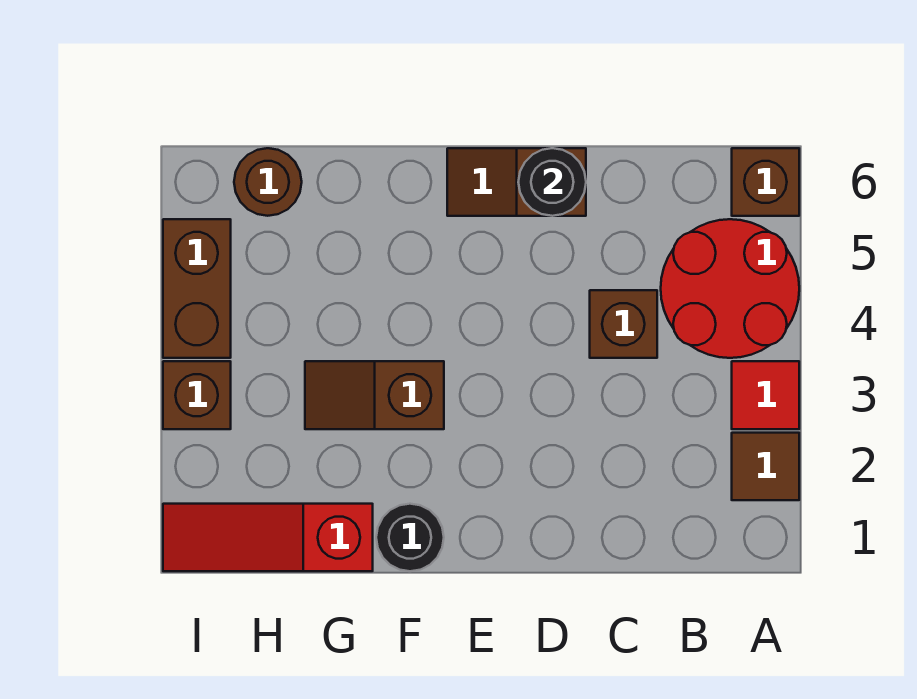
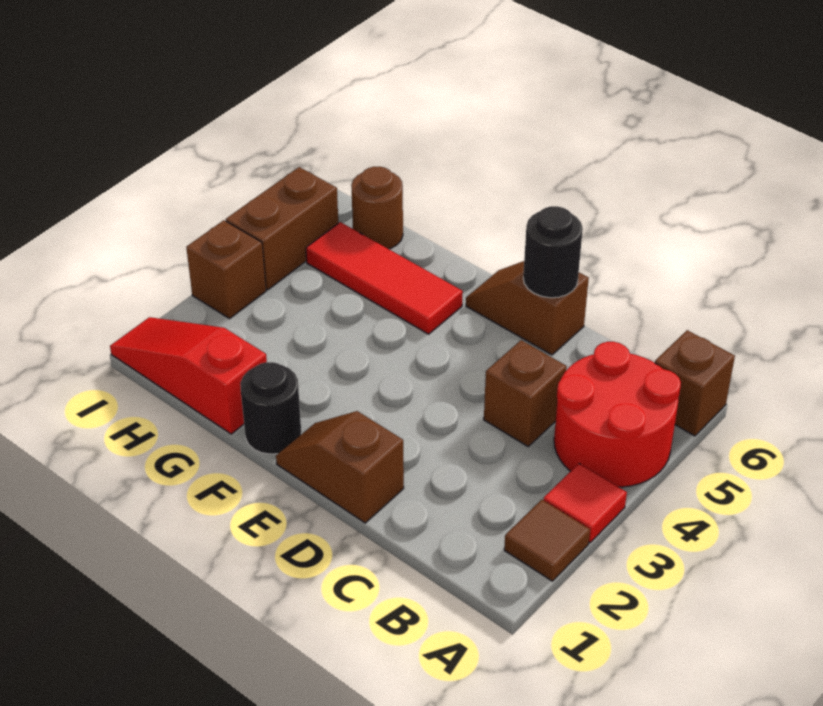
brown 1x2 slope [305,361,444,429] -> brown 1x2 slope moved to [276,411,404,523]
none -> red 1x3 tile [306,222,463,334]

